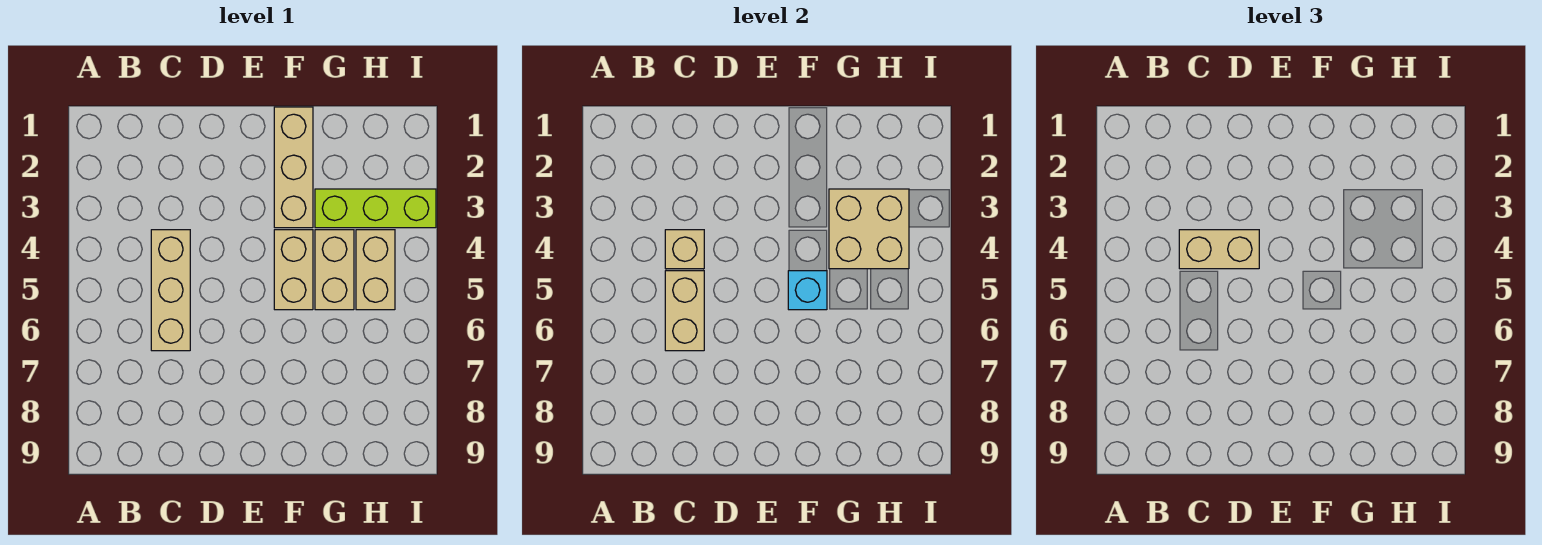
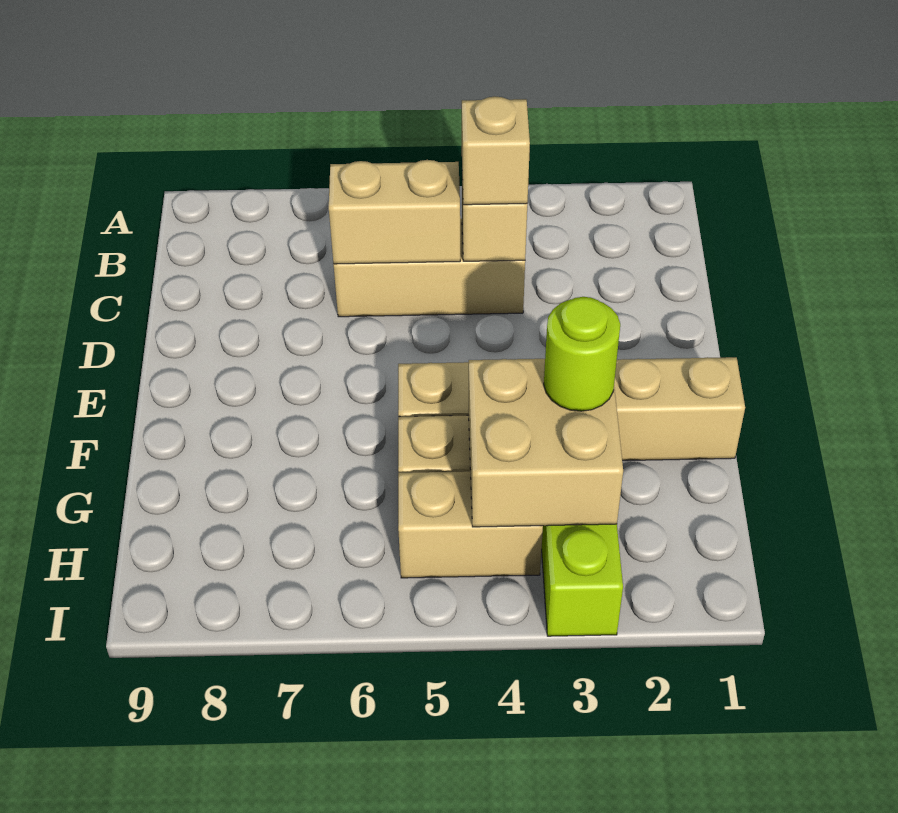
tan 1x2 brick [1179,230,1259,269] -> tan 1x1 brick [462,96,530,205]
cyan 1x1 brick [788,271,827,310] -> none
none -> lime 1x1 round brick [544,297,620,411]

